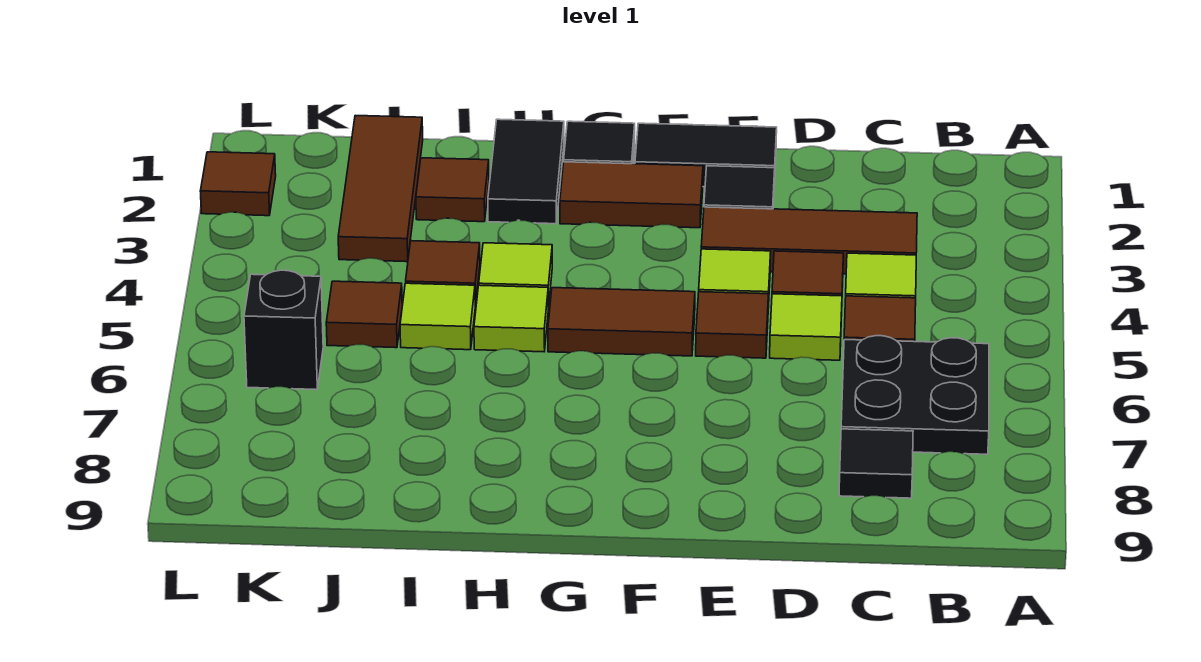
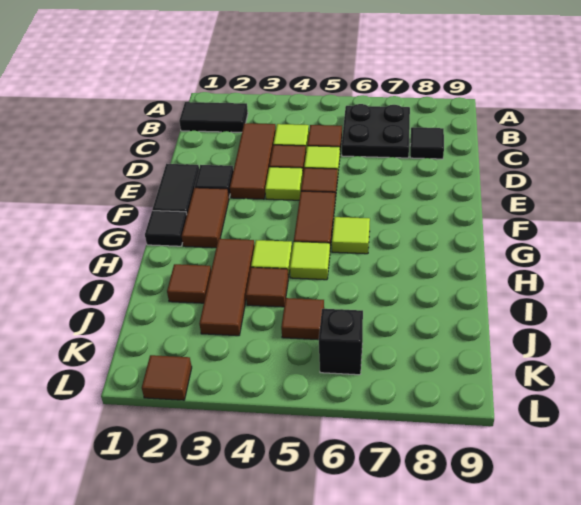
black 1x2 tile [488,119,564,224] -> black 1x2 tile moved to [179,102,248,132]
lime 1x1 tile [400,283,475,350] -> lime 1x1 tile moved to [332,217,370,254]
brown 1x3 tile [338,116,423,262] -> brown 1x3 tile turned to [199,239,255,336]

